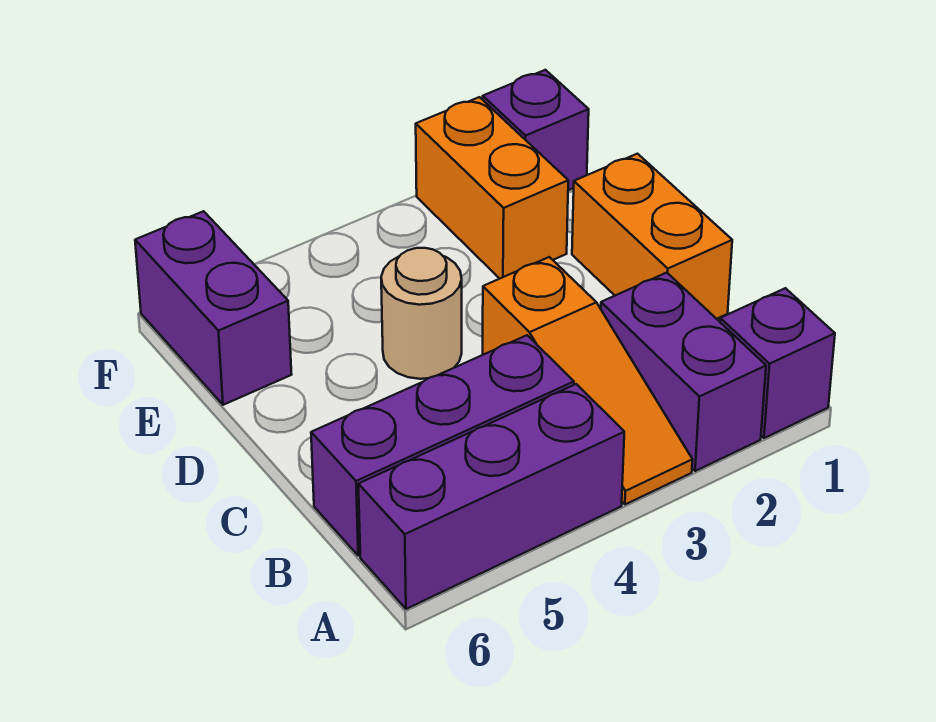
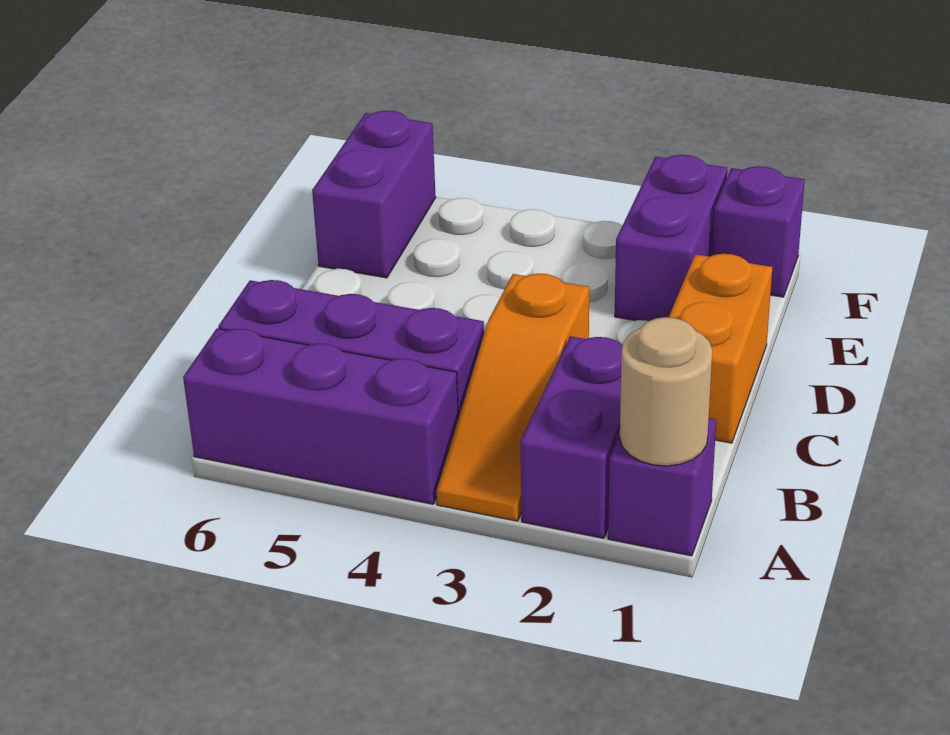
tan 1x1 round brick [381,248,462,379] -> tan 1x1 round brick moved to [620,317,712,466]
orange 1x2 brick [416,97,568,279] -> purple 1x2 brick [615,155,727,321]

